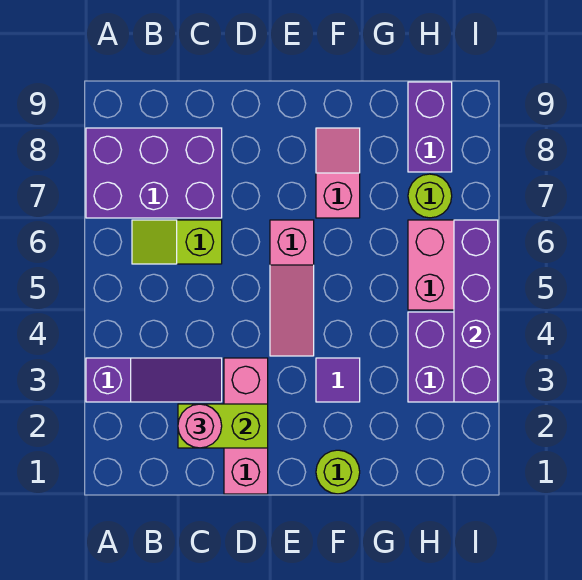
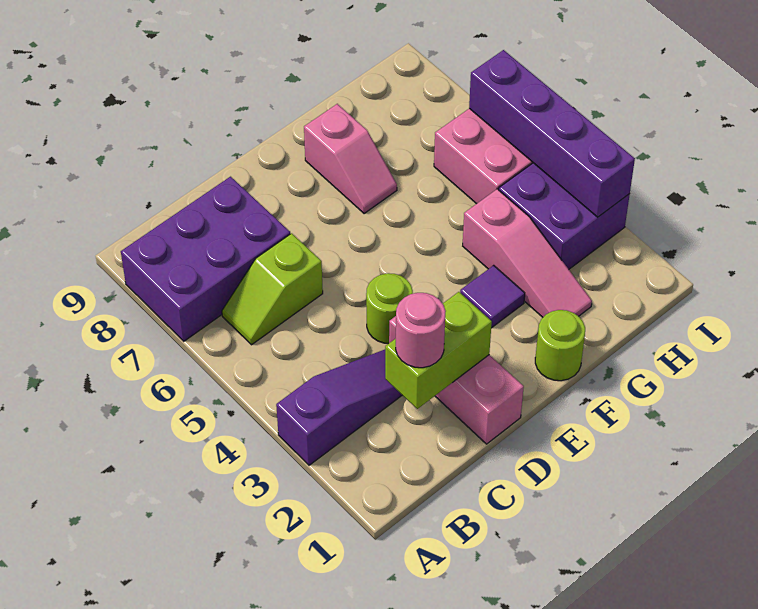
pink 1x3 slope [270,220,314,356] -> pink 1x3 slope moved to [463,189,592,317]
pink 1x2 slope [316,128,360,218] -> pink 1x2 slope turned to [304,104,397,214]
lime 1x1 round brick [408,174,452,218] -> lime 1x1 round brick moved to [366,273,413,344]
purple 1x2 brick [408,82,452,172] -> none

